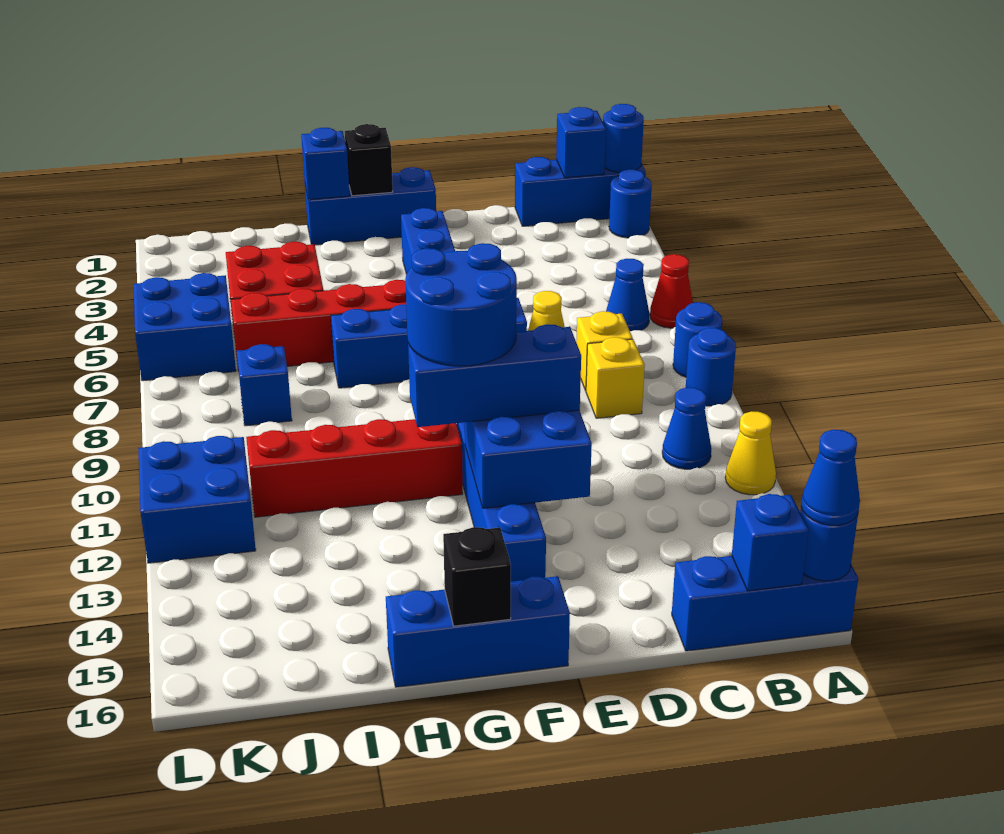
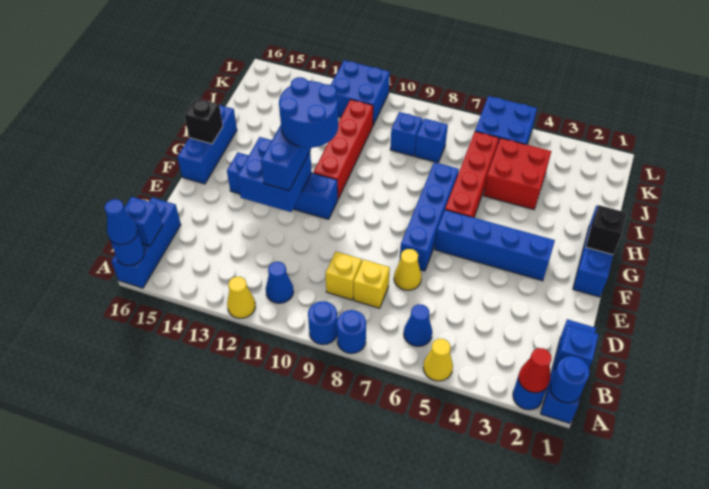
none -> yellow 1x1 cone [423,339,453,381]
red 1x1 cone [650,254,693,328] -> red 1x1 cone moved to [518,348,551,393]
blue 1x1 brick [301,128,350,200] -> blue 1x1 brick moved to [390,112,423,156]

